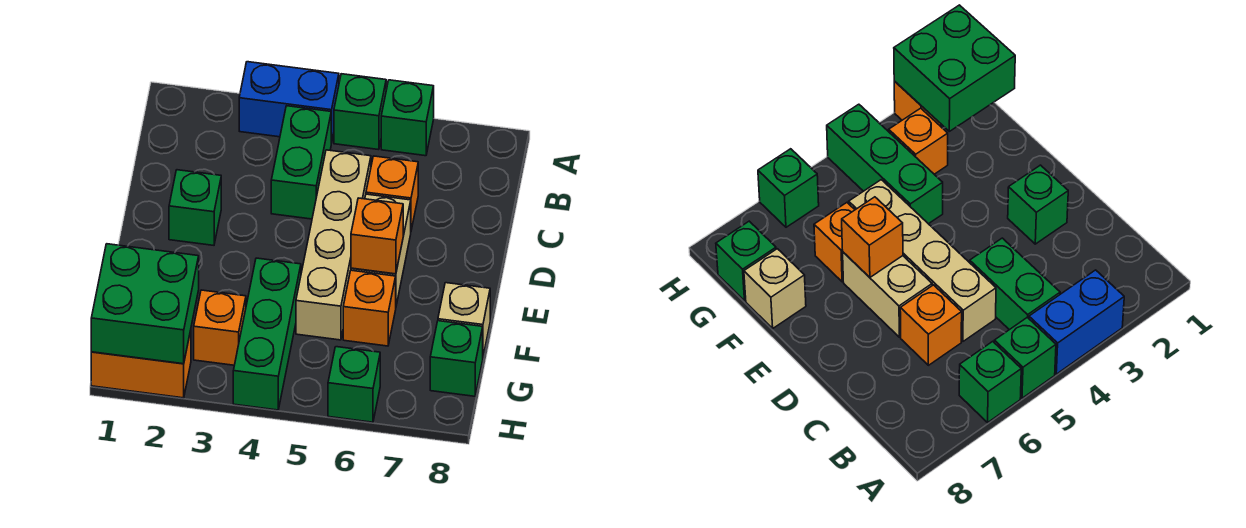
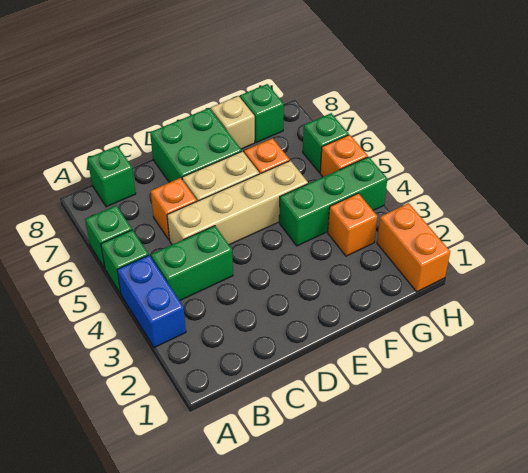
green 1x1 brick [169,170,221,245] -> green 1x1 brick moved to [87,146,136,207]
orange 1x1 brick [351,198,403,274] -> orange 1x1 brick moved to [320,135,368,177]
green 2x2 brick [91,244,199,364] -> green 2x2 brick moved to [150,108,242,182]

